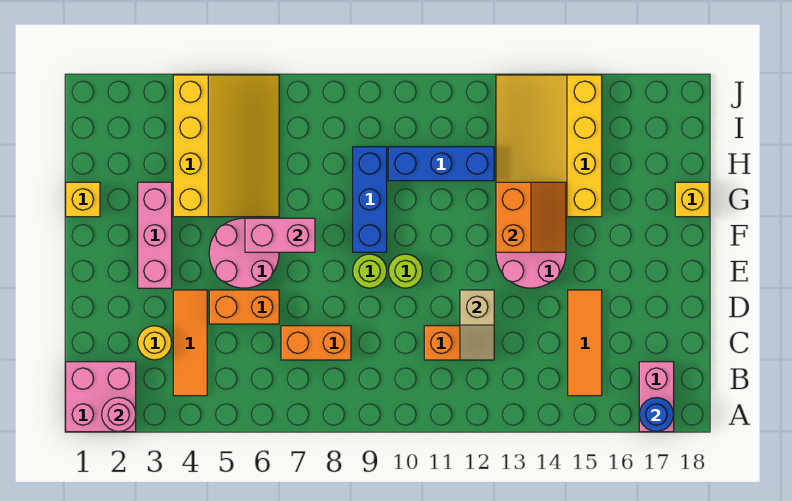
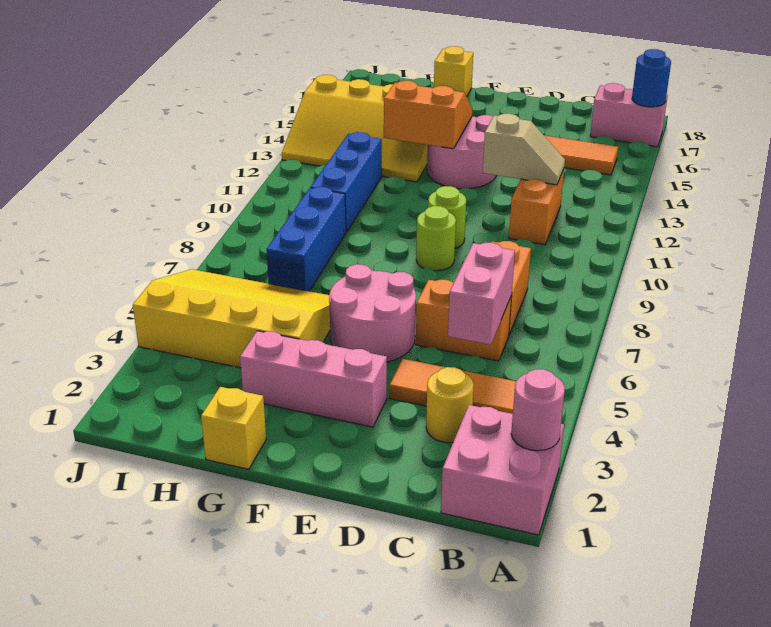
orange 1x2 brick [209,290,279,324] -> orange 1x2 brick turned to [416,280,512,361]
pink 1x2 brick [245,218,315,252] -> pink 1x2 brick moved to [448,243,515,345]
blue 1x3 brick [353,147,387,252] -> blue 1x3 brick turned to [267,187,346,291]

